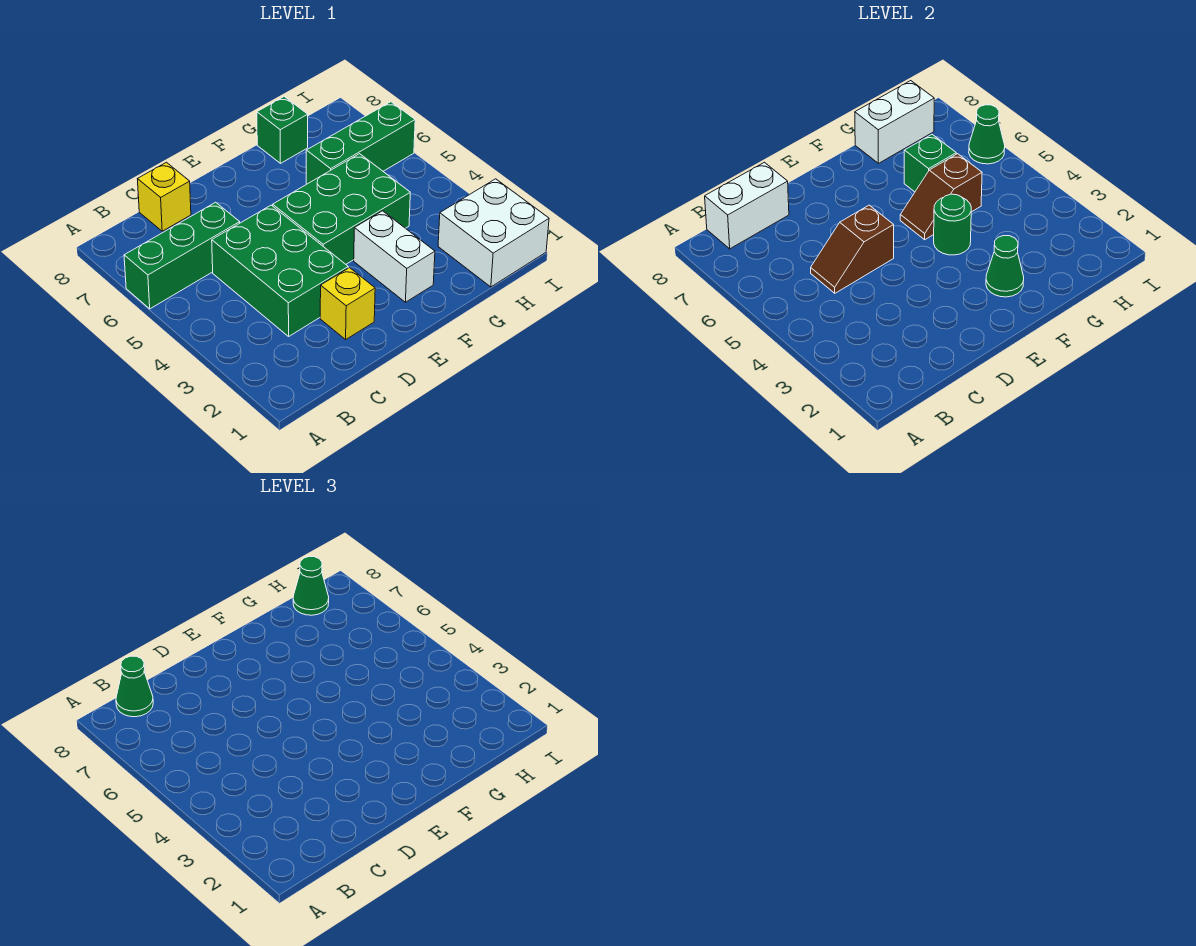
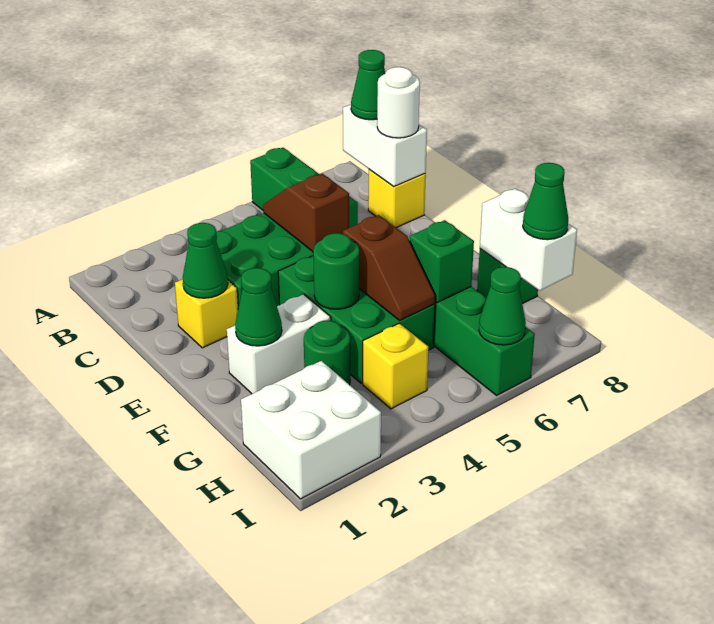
none -> white 1x1 round brick [377,67,420,138]
none -> green 1x1 cone [183,223,228,298]
brown 1x2 slope [900,154,982,240] -> brown 1x2 slope turned to [343,215,435,321]
none -> green 1x1 round brick [304,321,350,385]
none -> yellow 1x1 brick [363,323,428,409]

